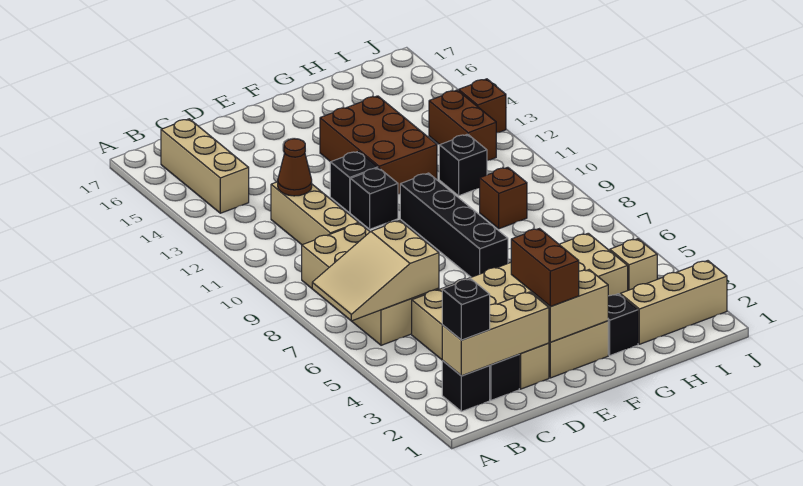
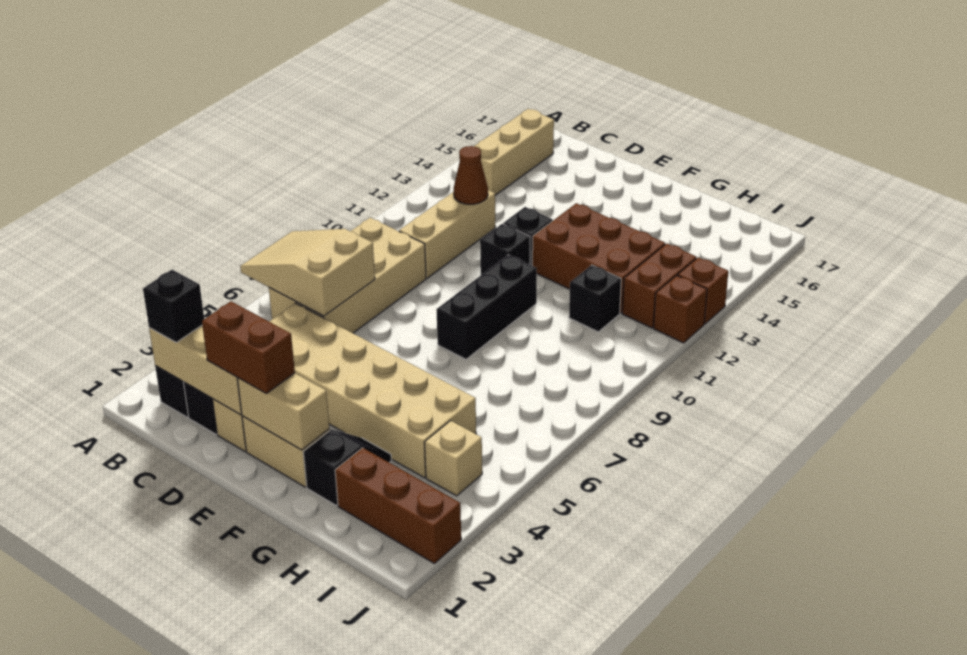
brown 1x2 brick [511,229,579,306] -> brown 1x2 brick turned to [202,301,295,394]
black 1x4 brick [400,173,508,277] -> black 1x3 brick [436,255,537,359]
brown 2x3 brick [320,96,437,194] -> brown 2x3 brick turned to [532,203,665,313]
tan 1x3 brick [620,261,727,344] -> brown 1x3 brick [335,448,461,564]
brown 1x1 brick [480,167,527,229] -> brown 1x1 brick moved to [653,275,707,343]

